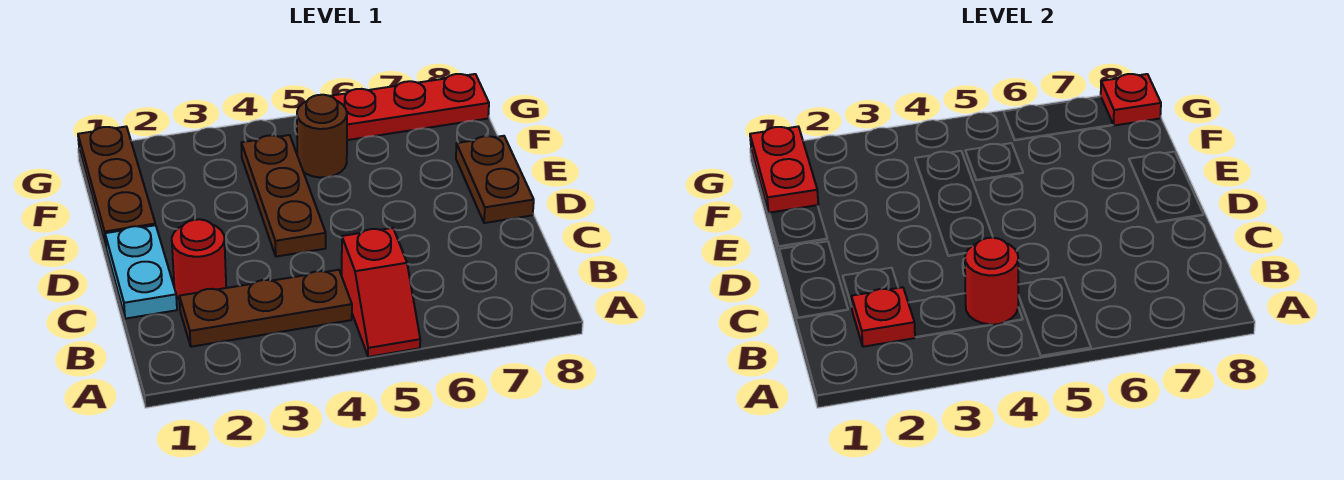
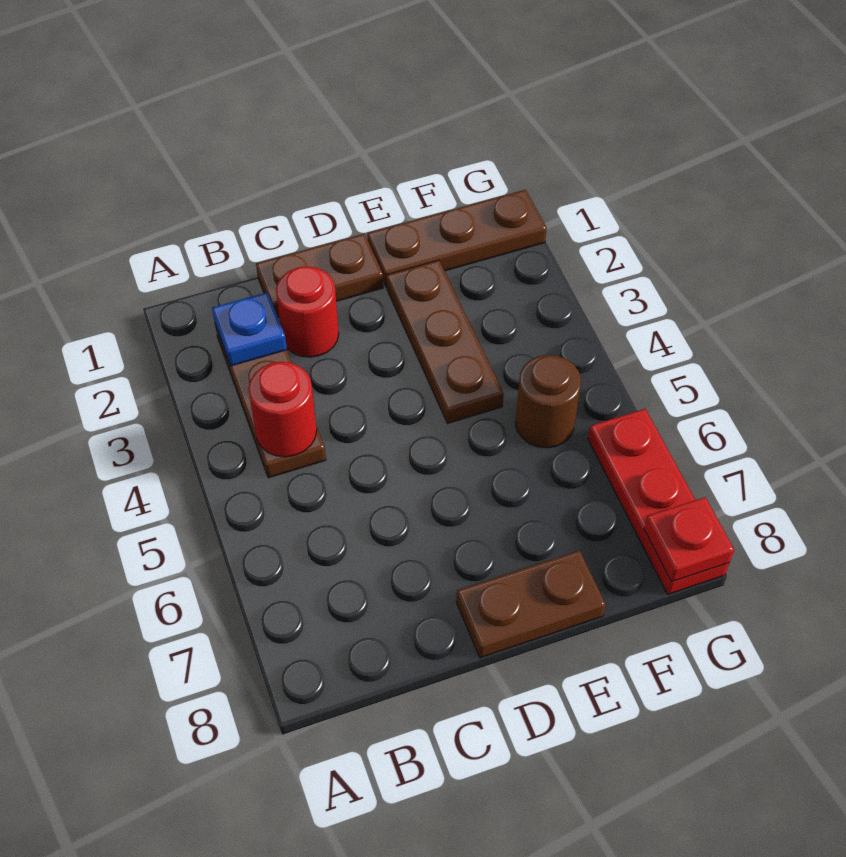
red 1x2 slope [342,228,420,357] -> none
red 1x1 plate [851,287,915,347] -> blue 1x1 plate [212,292,287,366]
cyan 1x2 plate [105,225,177,319] -> brown 1x2 plate [256,234,383,318]
brown 1x3 plate [241,135,326,257] -> brown 1x3 plate turned to [386,260,504,423]
red 1x2 plate [750,127,818,213] -> none

